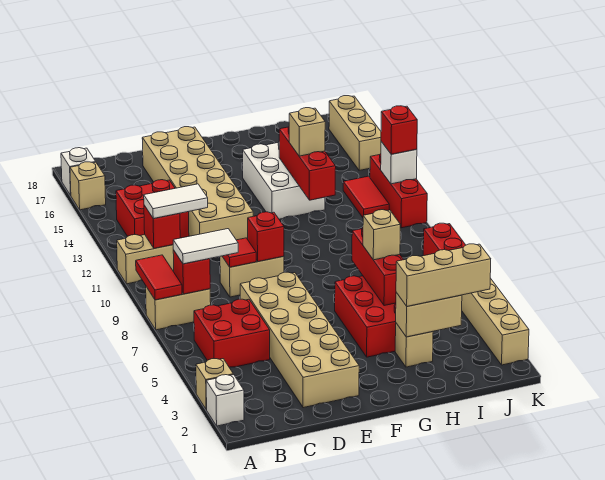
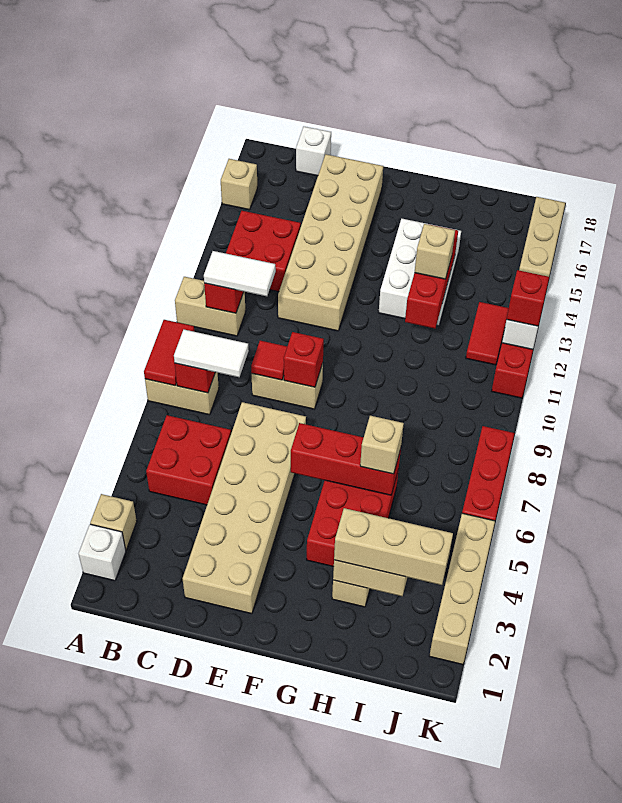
white 1x1 brick [61,148,95,195] -> white 1x1 brick moved to [296,127,331,176]
red 1x3 brick [352,228,403,306] -> red 1x3 brick turned to [291,423,401,495]

